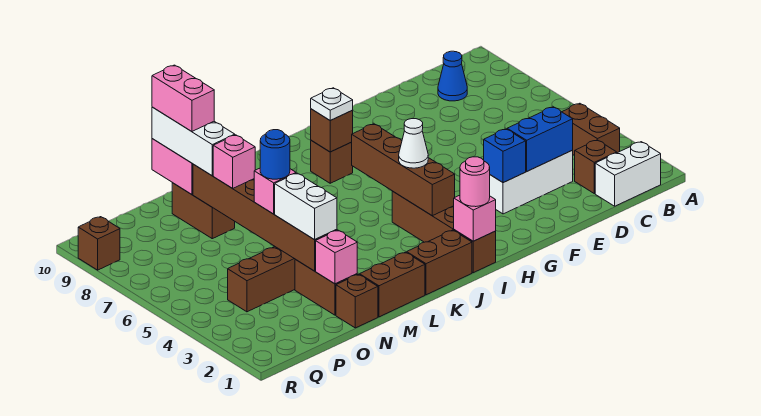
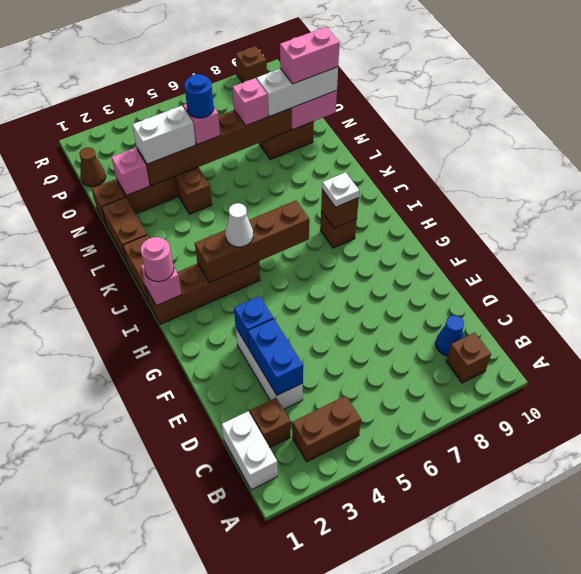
none -> brown 1x1 brick [446,332,491,383]
none -> brown 1x1 cone [79,147,106,187]

